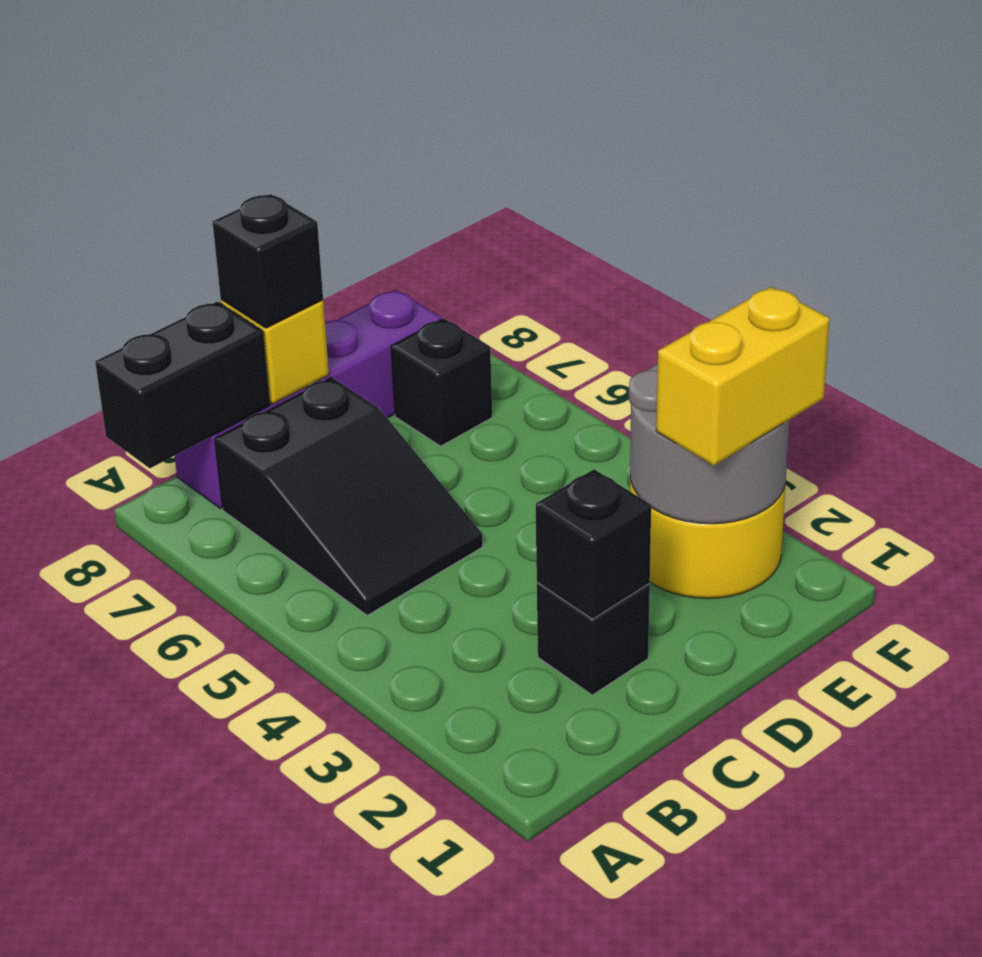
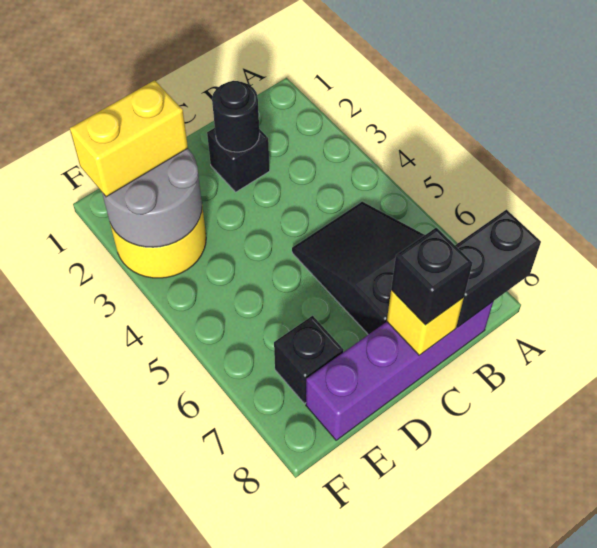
black 1x1 brick [536,469,651,619] -> black 1x1 round brick [212,81,259,152]

